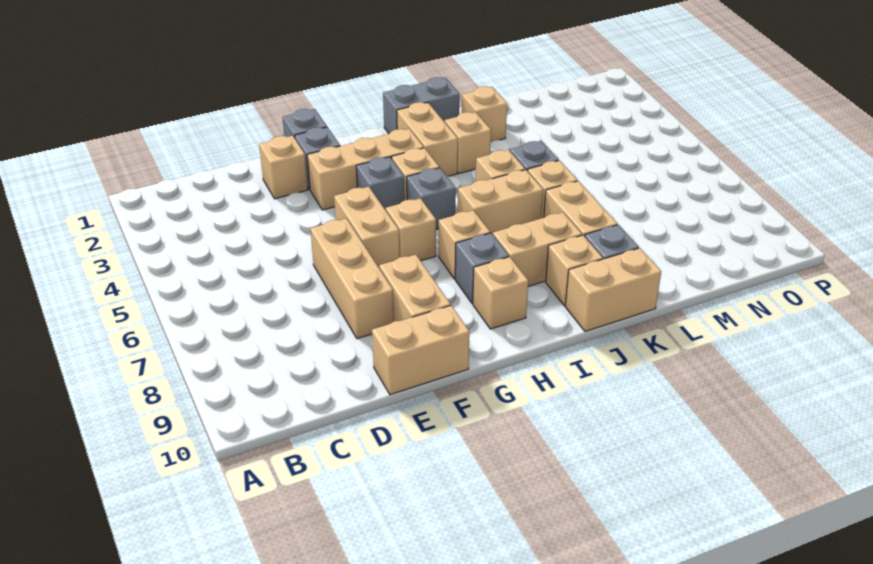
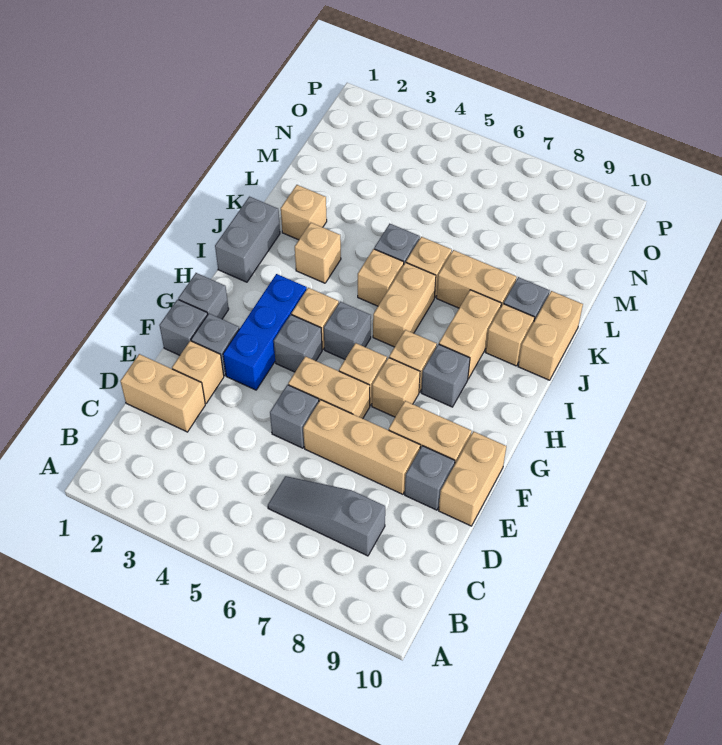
none -> grey 1x3 slope [268,476,385,556]
none -> grey 1x1 brick [270,385,319,448]
none -> grey 1x1 brick [405,446,455,510]
tan 1x3 brick [307,129,424,210] -> blue 1x3 brick [223,274,307,390]
none -> grey 1x1 brick [178,273,229,319]
tan 1x1 brick [473,257,528,329] -> tan 1x1 brick moved to [372,358,420,417]
tan 1x2 brick [397,102,458,176] -> tan 1x2 brick moved to [120,354,205,432]

